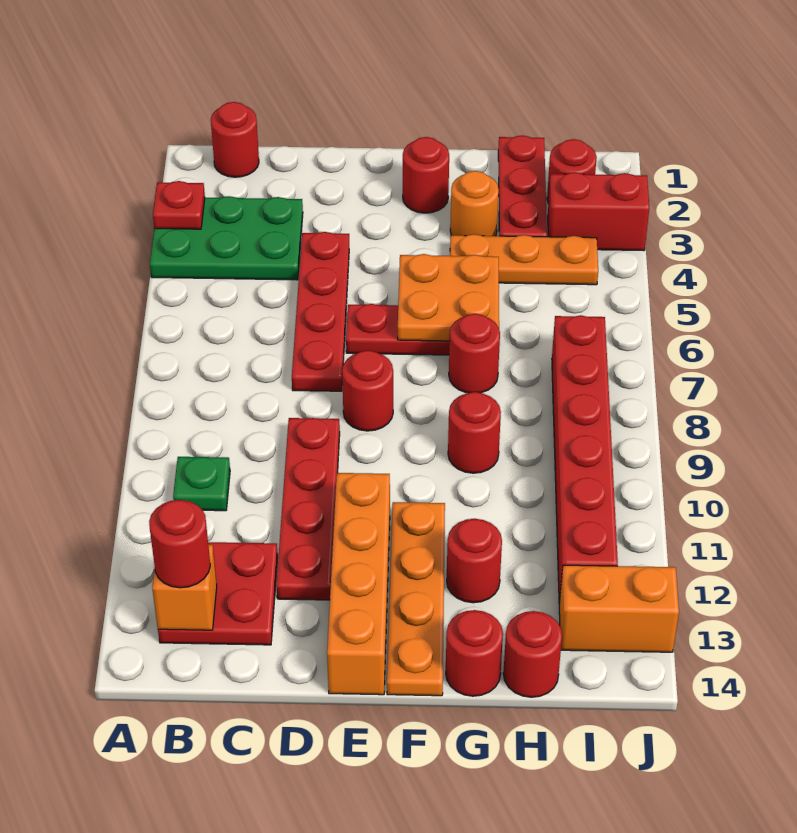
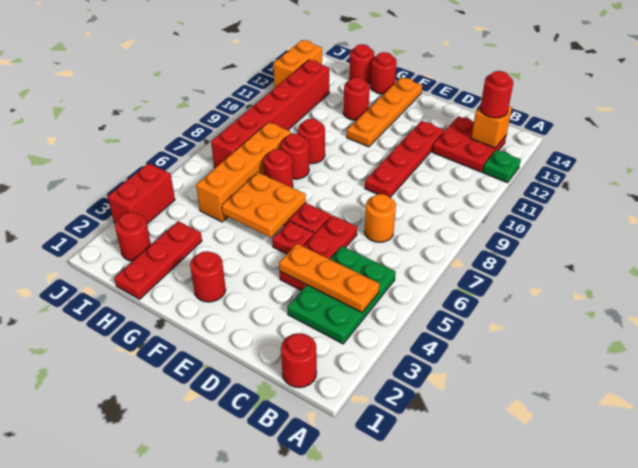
green 2x3 plate [150,196,303,280] -> green 2x3 plate turned to [287,246,396,344]
red 1x1 plate [153,181,205,229] -> red 1x1 plate moved to [272,221,314,254]
green 1x1 plate [173,457,230,511] -> green 1x1 plate moved to [483,150,521,183]
red 1x4 plate [292,232,349,391] -> red 1x3 plate [280,215,357,291]
red 1x1 round brick [342,350,393,431] -> red 1x1 round brick moved to [281,134,309,179]
orange 1x4 brick [327,473,390,695] -> orange 1x4 brick moved to [196,122,291,222]
orange 1x1 round brick [450,171,499,236] -> orange 1x1 round brick moved to [364,194,396,242]
orange 1x3 plate [450,234,598,285] -> orange 1x3 plate moved to [279,244,379,312]
red 1x2 brick [548,172,649,251] -> red 1x2 brick turned to [108,163,175,224]
orange 1x2 brick [559,565,679,652] -> orange 1x2 brick turned to [273,40,322,88]

